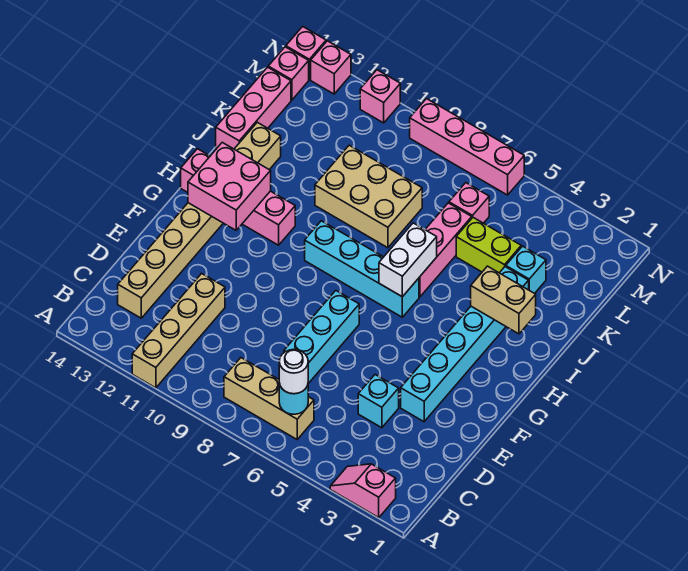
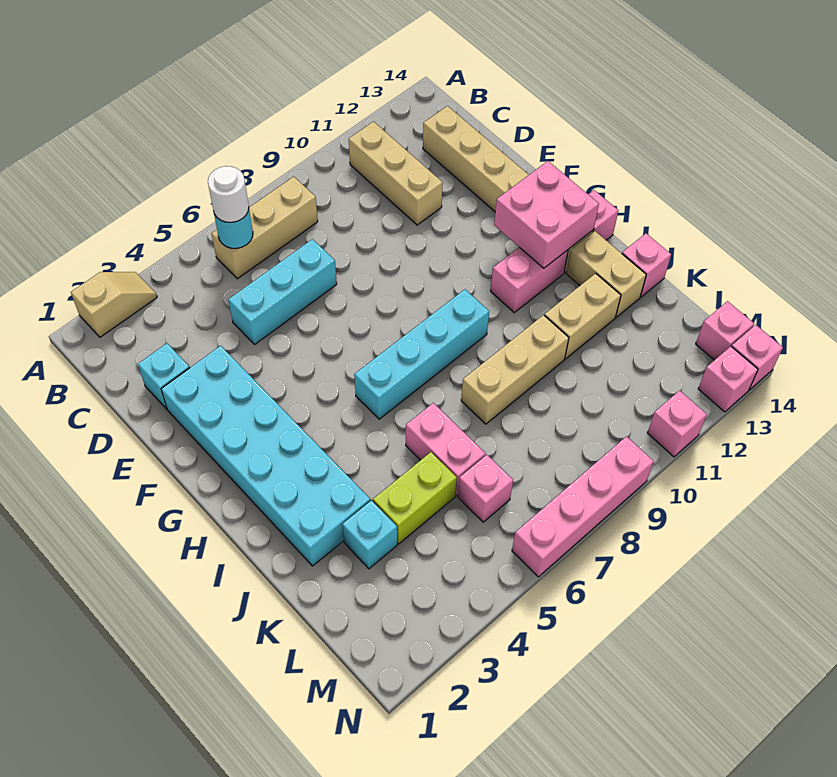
pink 1x2 slope [330,464,396,518] -> tan 1x2 slope [71,272,157,337]
tan 1x4 brick [132,273,225,388] -> tan 1x3 brick [349,122,443,225]
cyan 1x1 brick [358,375,399,428] -> cyan 1x1 brick moved to [138,343,190,409]
cyan 1x3 brick [284,291,359,384] -> cyan 1x3 brick turned to [228,239,337,344]
cyan 1x6 brick [401,267,529,422] -> cyan 2x6 brick [161,346,370,566]
white 1x2 brick [379,223,437,297] -> none
tan 1x2 brick [471,266,536,334] -> tan 1x2 brick moved to [544,273,621,359]
pink 1x3 brick [419,203,472,297] -> pink 1x2 brick [406,403,486,496]
tan 2x3 brick [315,145,422,248] -> tan 1x3 brick [461,315,569,424]
pink 1x3 brick [216,67,291,149] -> pink 1x1 brick [622,233,671,297]

